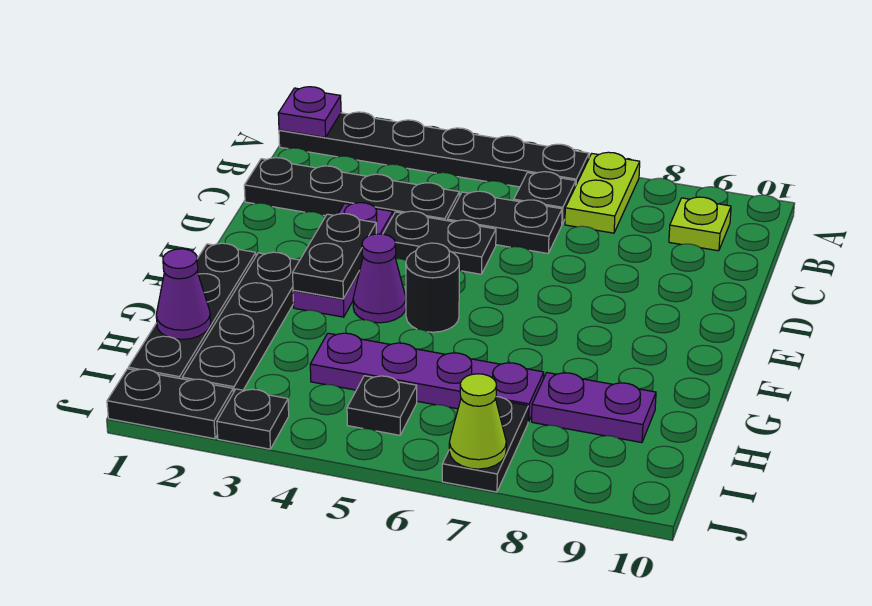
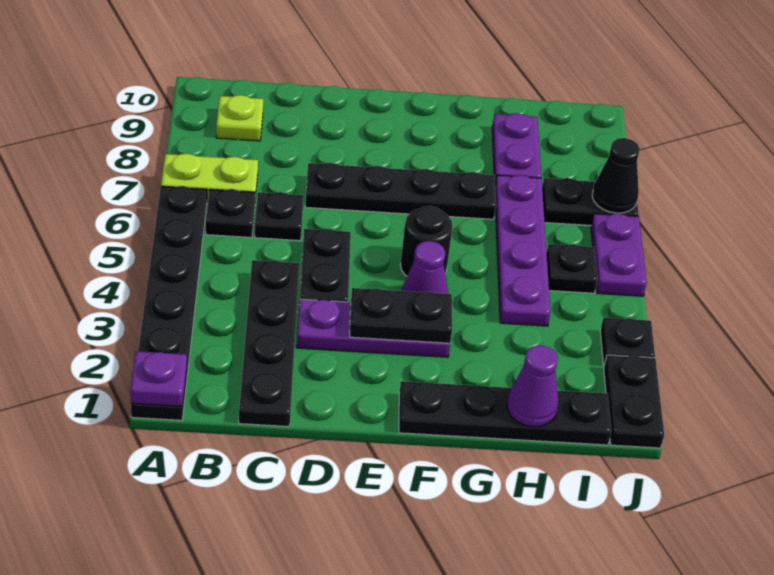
black 1x2 plate [447,191,562,253] -> black 1x1 plate [255,192,304,241]
black 1x4 plate [182,252,300,393] -> black 1x4 plate moved to [305,163,496,219]
none -> purple 1x2 plate [591,214,647,296]
lime 1x1 cone [449,374,506,469] -> black 1x1 cone [592,138,640,213]

